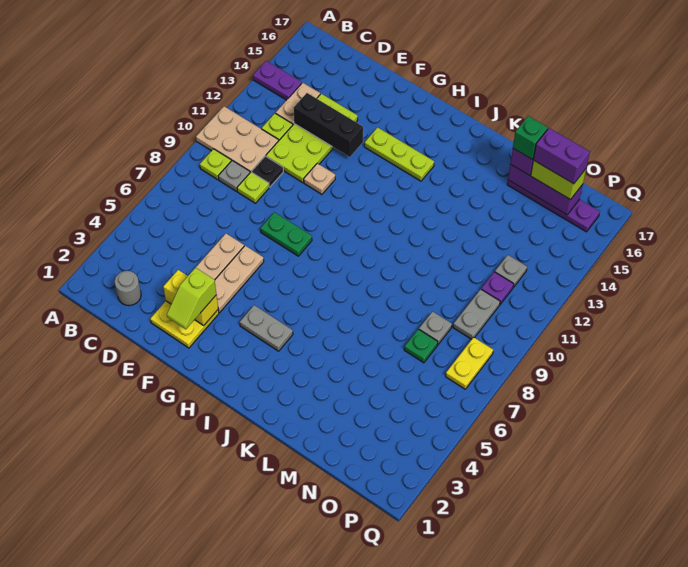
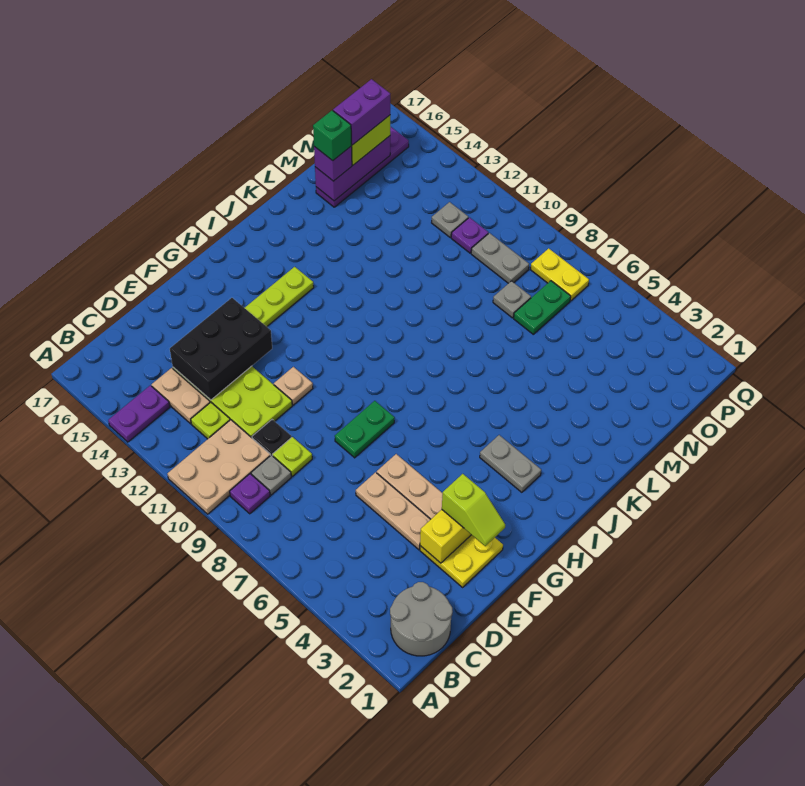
lime 1x1 plate [200,149,231,180] -> purple 1x1 plate [230,474,270,514]
grey 1x1 round brick [115,271,141,306] -> grey 2x2 round brick [390,582,453,656]
black 1x3 brick [294,93,363,157] -> black 2x3 brick [170,298,272,400]
grey 1x2 plate [240,305,293,351] -> grey 1x2 plate turned to [480,435,541,492]
green 1x1 plate [404,329,438,363] -> green 1x2 plate [514,281,571,334]

